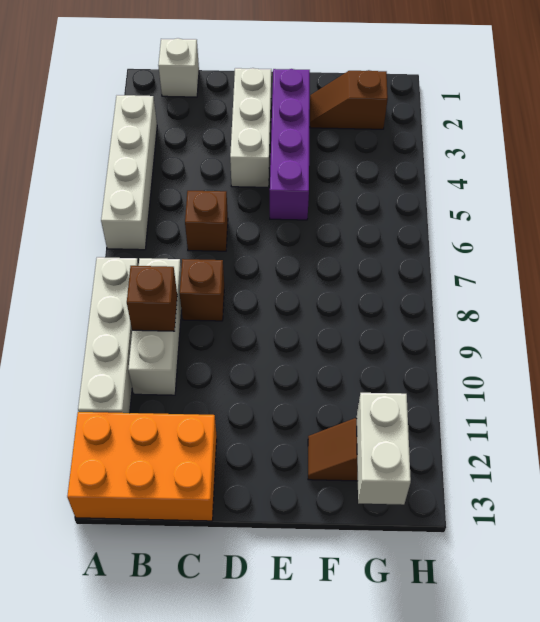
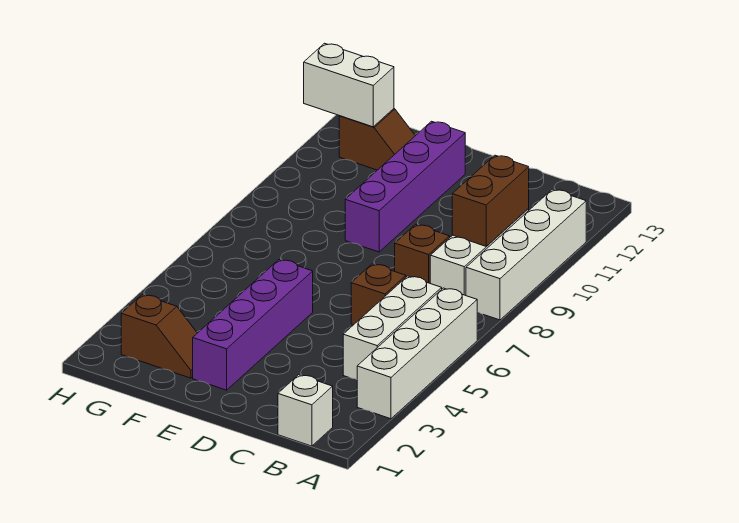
orange 2x3 brick [67,412,217,521] -> none
brown 1x1 brick [127,266,177,331] -> brown 1x2 brick [452,155,529,246]
white 1x3 brick [230,68,271,187] -> white 1x3 brick moved to [343,276,442,379]
none -> purple 1x4 brick [345,121,465,252]
white 1x2 brick [356,393,411,505] -> white 1x2 brick turned to [304,43,394,127]

